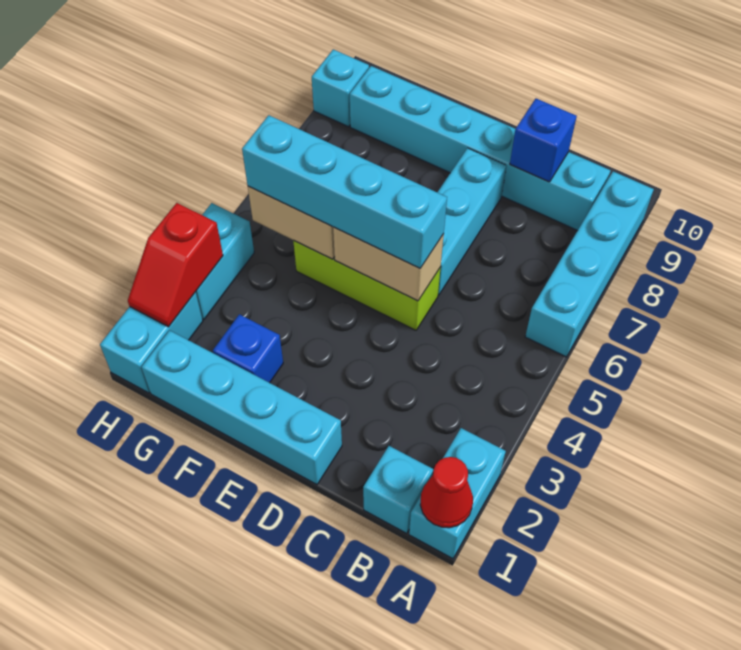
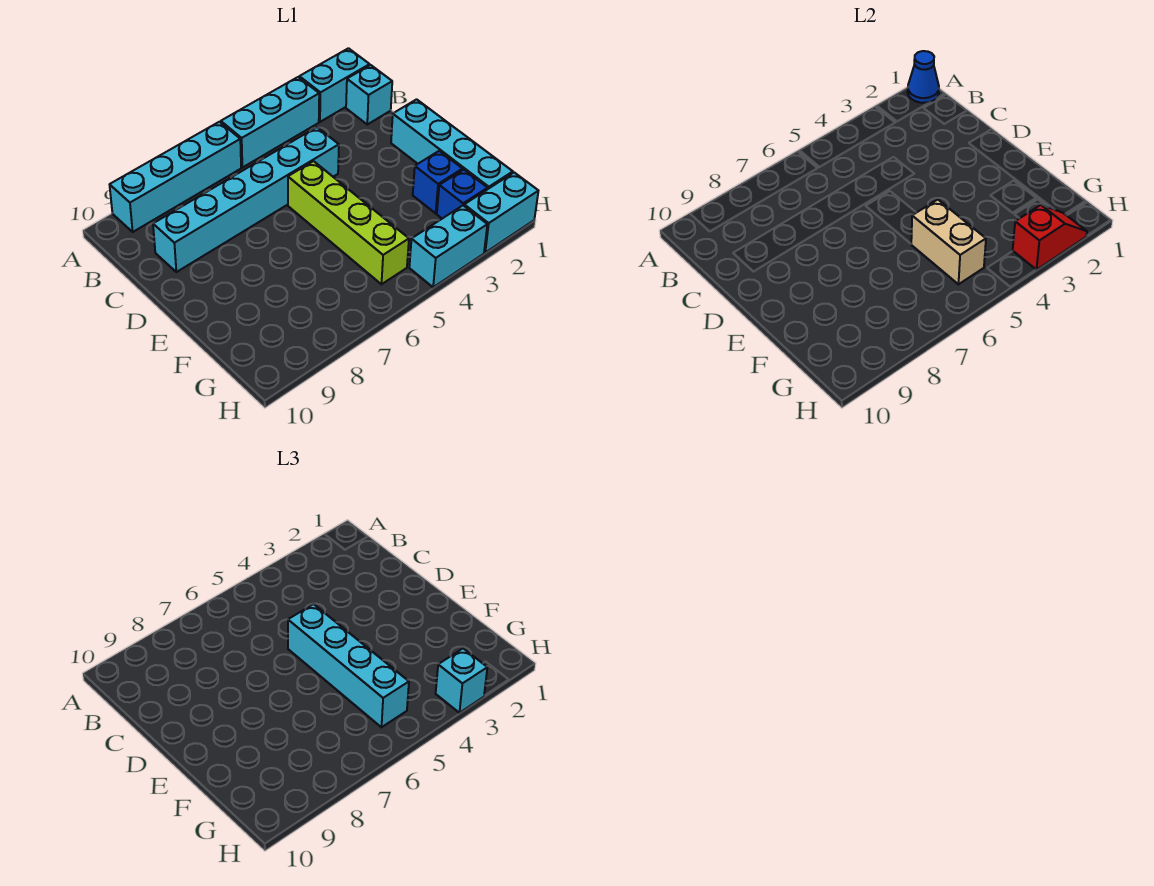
red 1x1 cone [420,457,473,528] -> blue 1x1 cone [908,51,939,103]
cyan 1x6 brick [350,66,611,231] -> cyan 1x6 brick turned to [153,127,339,272]
blue 1x1 brick [510,99,577,182] -> blue 1x1 brick moved to [437,170,488,219]
lime 1x3 brick [293,241,441,330] -> lime 1x4 brick [288,161,409,284]
tan 1x2 brick [333,227,444,301] -> none
cyan 1x3 brick [437,148,506,295] -> cyan 1x3 brick moved to [221,77,319,168]
cyan 1x1 brick [312,49,369,127] -> cyan 1x1 brick moved to [436,649,487,713]

